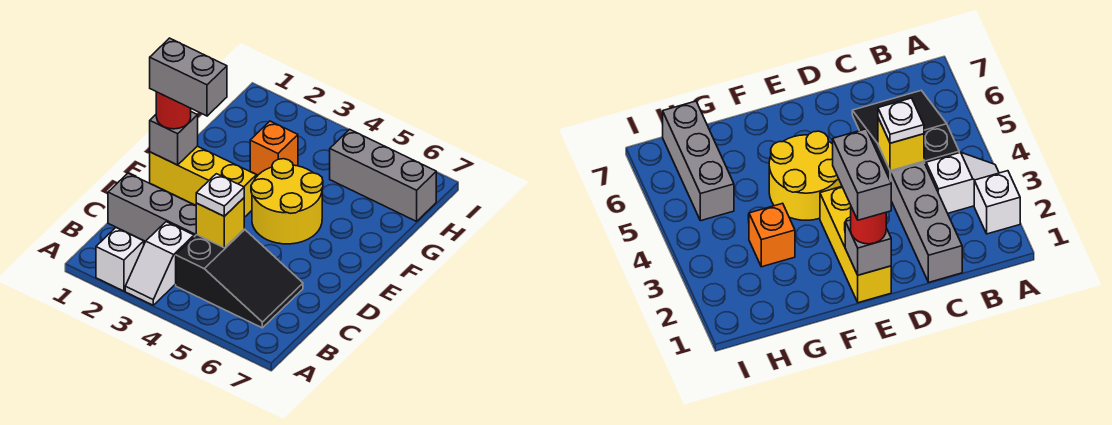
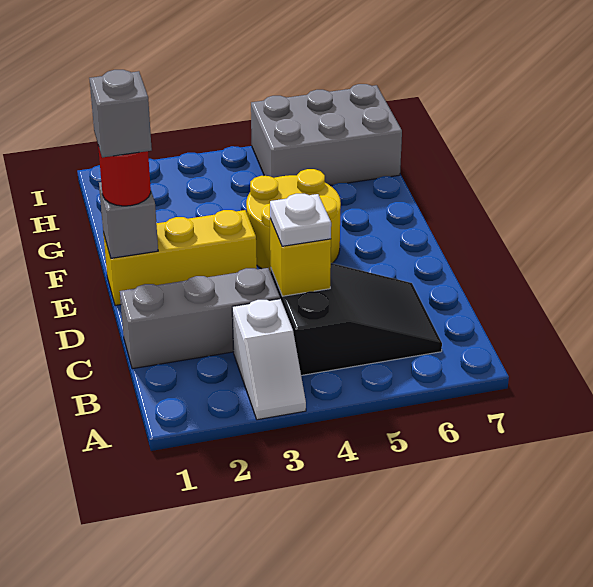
white 1x1 brick [96,228,144,291] -> none
grey 1x2 brick [150,38,227,116] -> grey 1x1 brick [89,70,152,158]
orange 1x1 brick [250,121,298,175] -> none
grey 1x3 brick [330,129,436,221] -> grey 2x3 brick [251,84,402,186]

